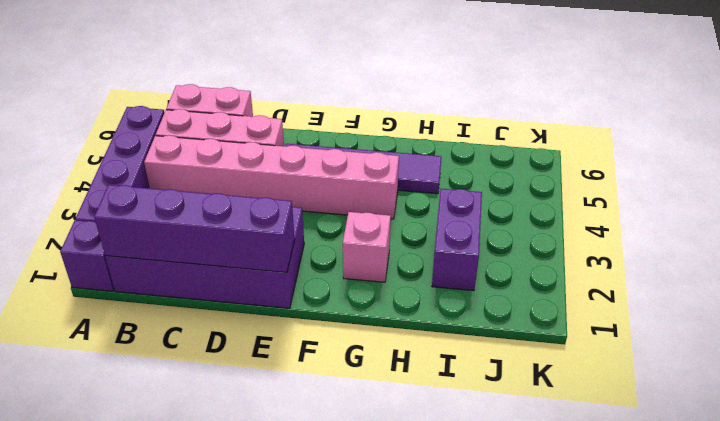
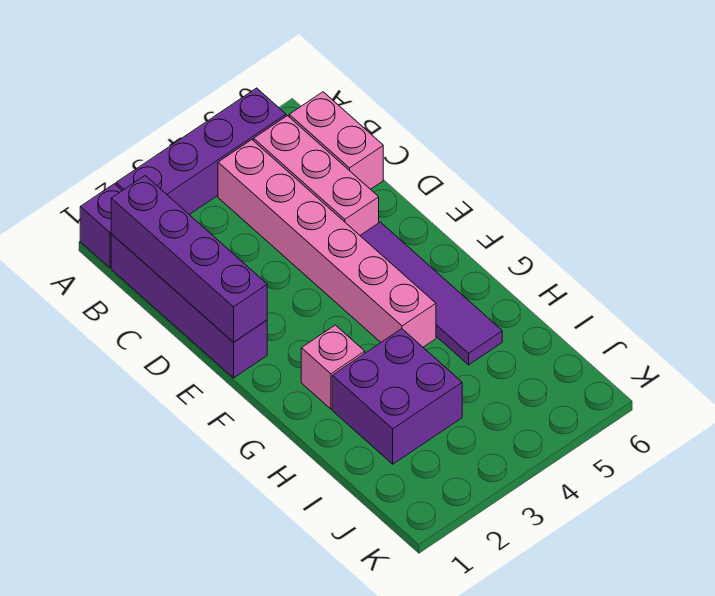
purple 2x4 brick [105,207,304,308] -> purple 1x4 brick [111,234,267,378]
purple 1x2 brick [432,189,482,291] -> purple 2x2 brick [332,329,462,464]

